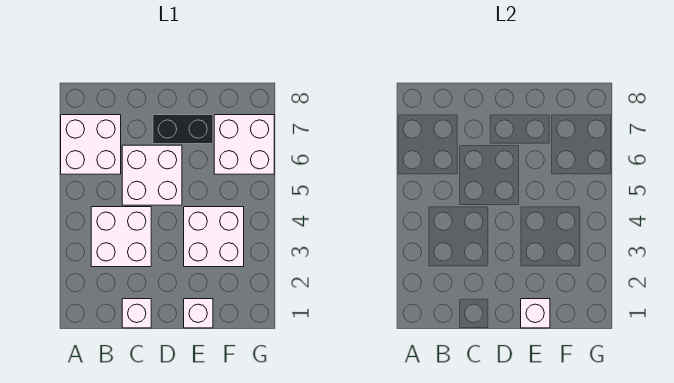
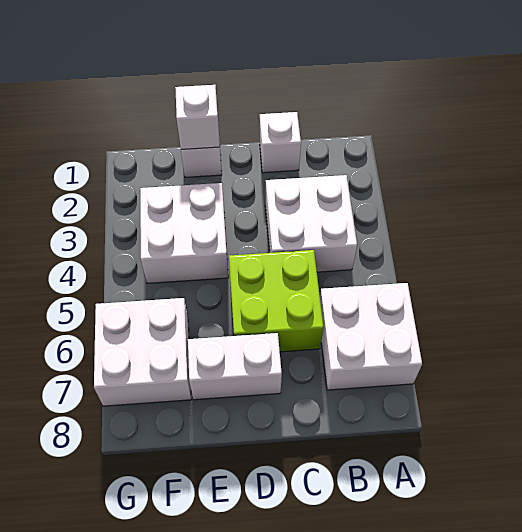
white 2x2 brick [122,145,182,205] -> lime 2x2 brick [229,250,323,352]
black 1x2 brick [153,115,213,144] -> white 1x2 brick [188,333,282,400]

